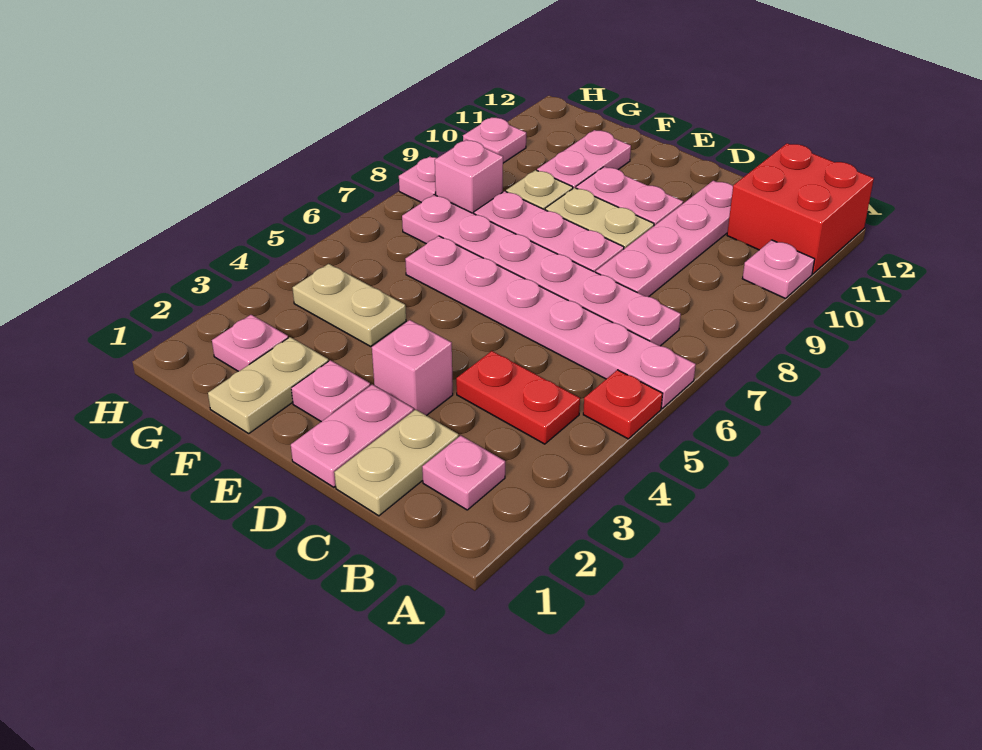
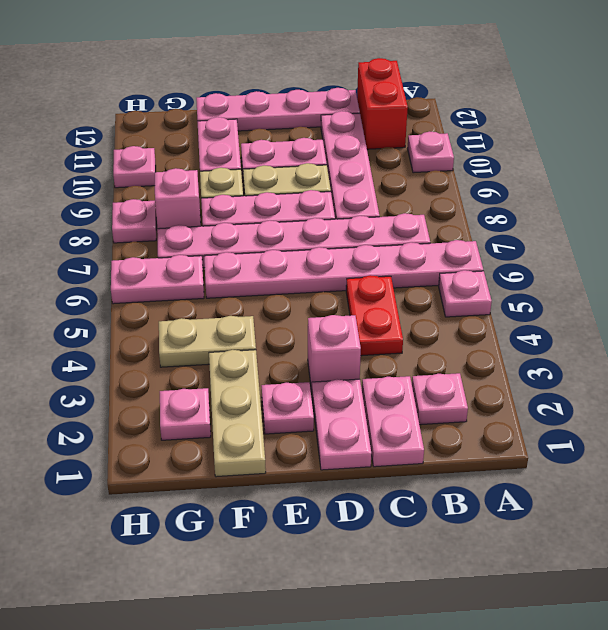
red 1x1 plate [583,370,663,439] -> pink 1x1 plate [439,270,492,317]
red 2x2 brick [727,143,874,274] -> red 1x2 brick [357,58,408,149]
red 1x2 plate [456,351,580,444] -> red 1x2 plate turned to [346,275,403,356]
tan 1x2 plate [334,409,459,516] -> pink 1x2 plate [362,376,424,467]
none -> pink 1x4 plate [196,88,360,131]
tan 1x2 plate [208,337,328,433] -> tan 1x3 plate [209,350,266,477]
none -> pink 1x2 plate [111,255,204,304]

